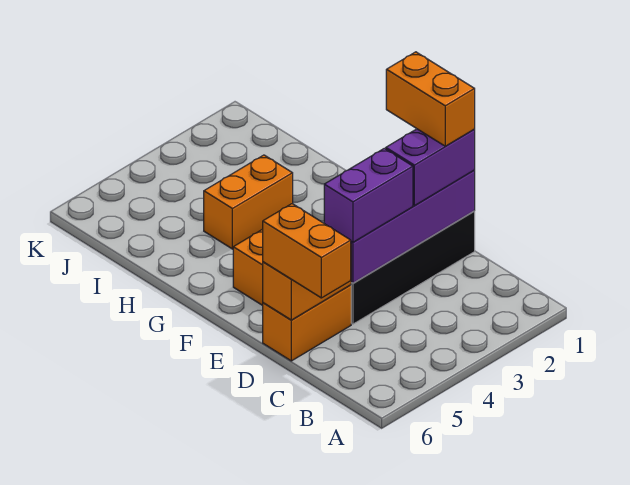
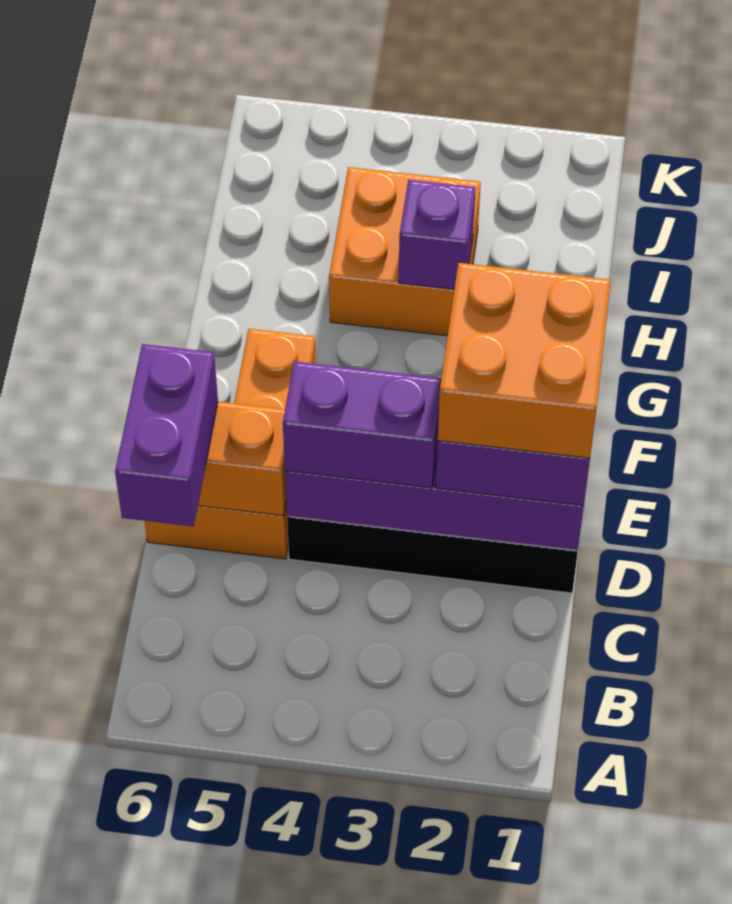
orange 1x2 brick [263,204,351,298] -> purple 1x2 brick [115,344,218,527]
orange 1x2 brick [386,52,475,146] -> orange 2x2 brick [438,263,611,458]
orange 1x2 brick [204,155,293,249] -> orange 2x2 brick [329,167,481,336]
none -> purple 1x1 brick [399,180,475,289]

